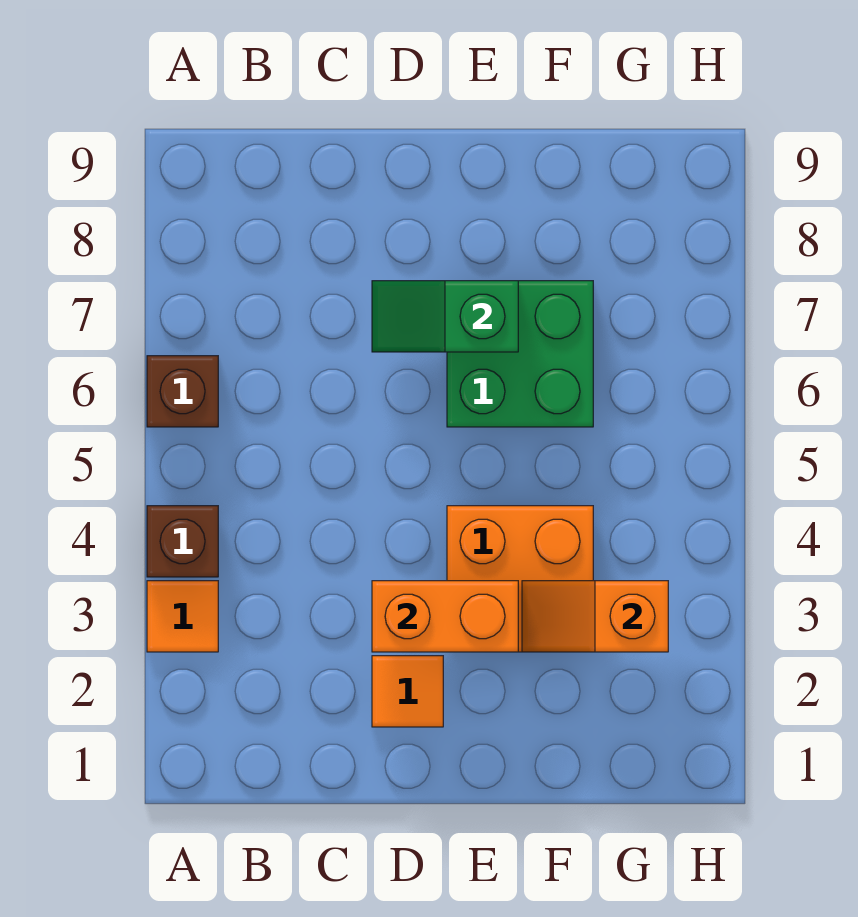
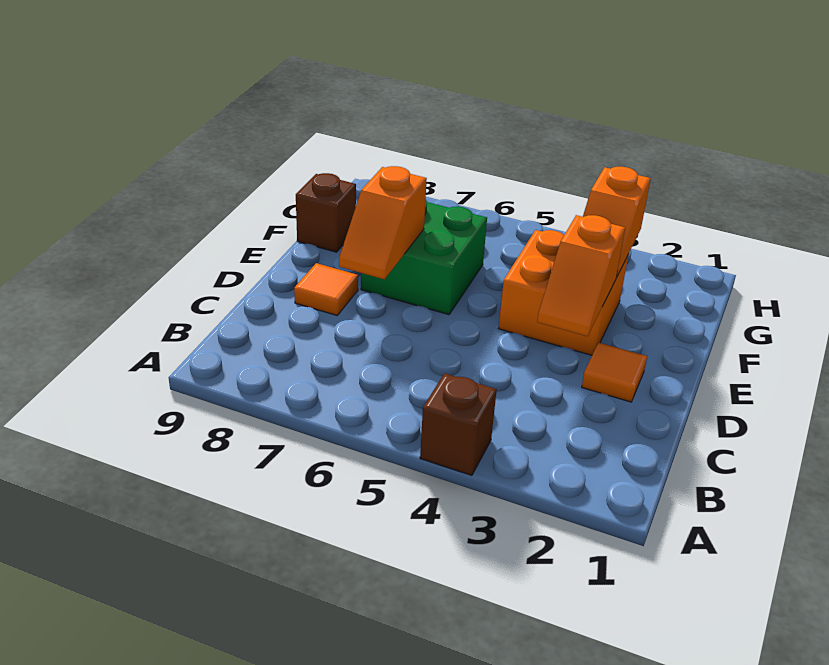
orange 1x1 tile [147,581,218,652] -> orange 1x1 tile moved to [294,263,358,315]
brown 1x1 brick [147,356,218,427] -> brown 1x1 brick moved to [296,173,356,252]
orange 1x2 brick [372,581,518,652] -> orange 1x2 slope [537,215,625,336]
green 1x2 slope [372,281,518,352] -> orange 1x2 slope [339,166,427,279]

